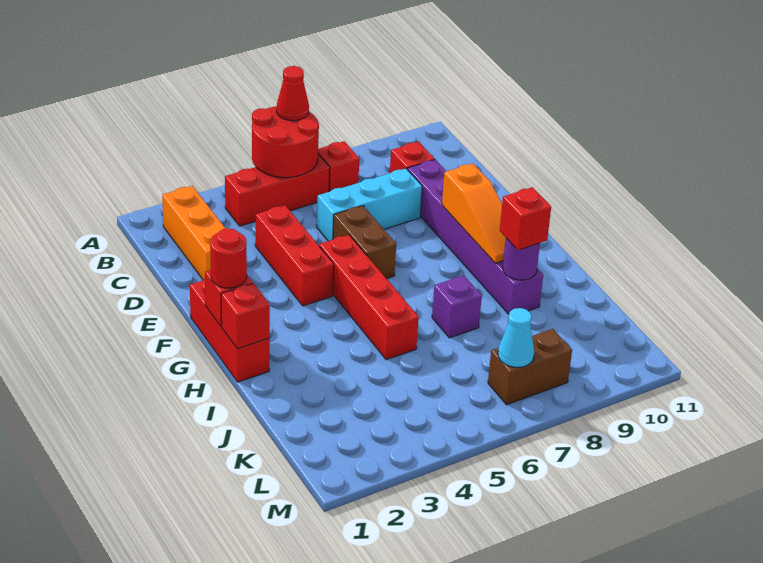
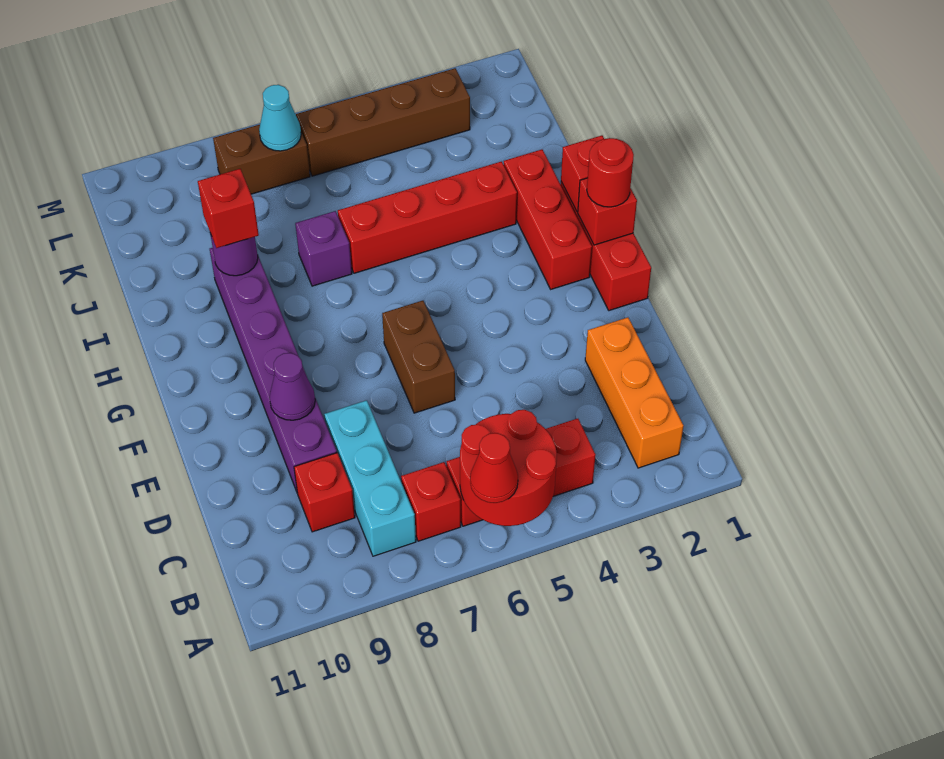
red 1x3 brick [255,205,334,306] -> red 1x3 brick moved to [504,149,592,289]
cyan 1x3 brick [317,169,422,241] -> cyan 1x3 brick turned to [324,400,416,556]
none -> purple 1x1 cone [269,353,315,420]
red 1x4 brick [319,235,419,360] -> red 1x4 brick turned to [338,162,517,273]
orange 1x3 slope [442,163,506,263] -> none
none -> brown 1x4 brick [296,68,470,176]

